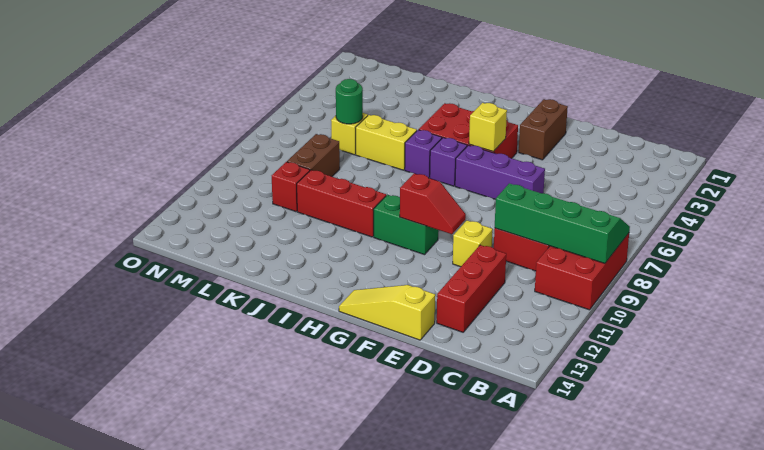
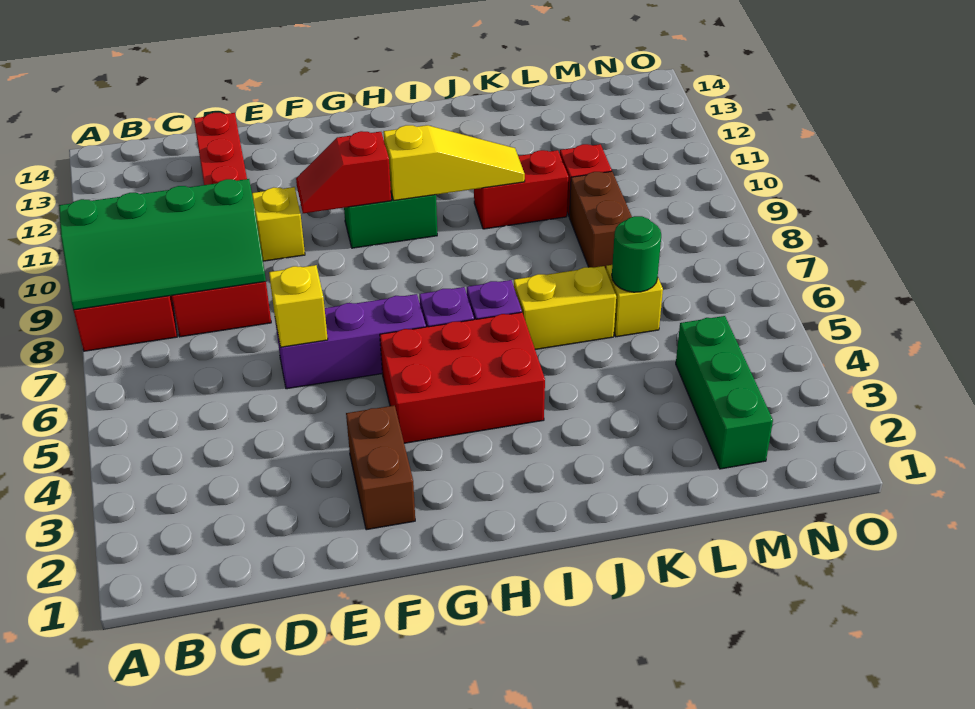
yellow 1x3 slope [339,285,435,340] -> yellow 1x3 slope moved to [383,125,525,200]
yellow 1x1 brick [469,103,507,152] -> yellow 1x1 brick moved to [269,265,328,347]
red 1x3 brick [297,170,386,237] -> red 1x2 brick [474,150,568,229]
none -> green 1x3 brick [676,316,773,469]

